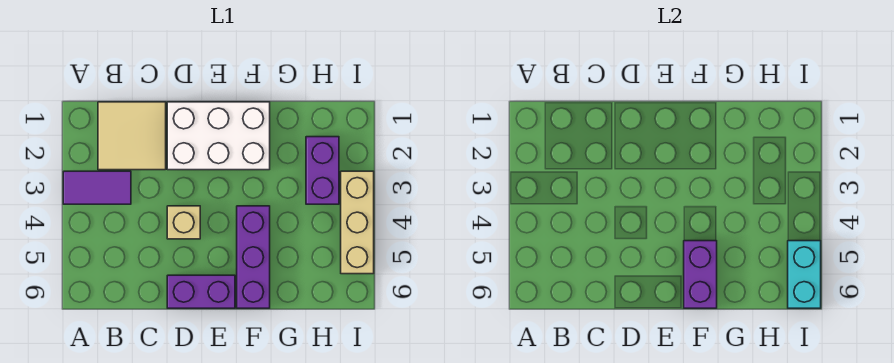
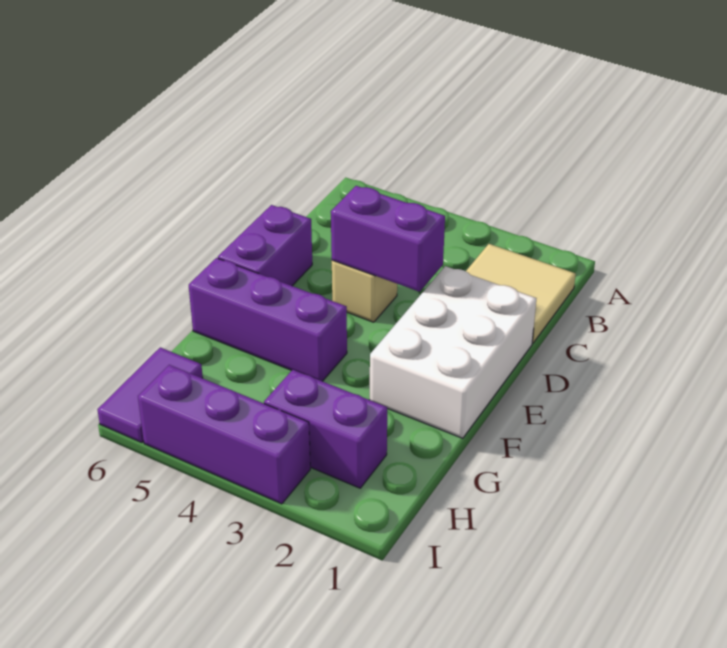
purple 1x2 tile [63,171,131,204] -> purple 1x2 tile moved to [97,347,203,443]
purple 1x2 brick [684,241,717,308] -> purple 1x2 brick moved to [331,186,445,292]
tan 1x3 brick [341,171,374,274] -> purple 1x3 brick [138,365,310,504]
cyan 1x2 brick [788,241,821,308] -> none

